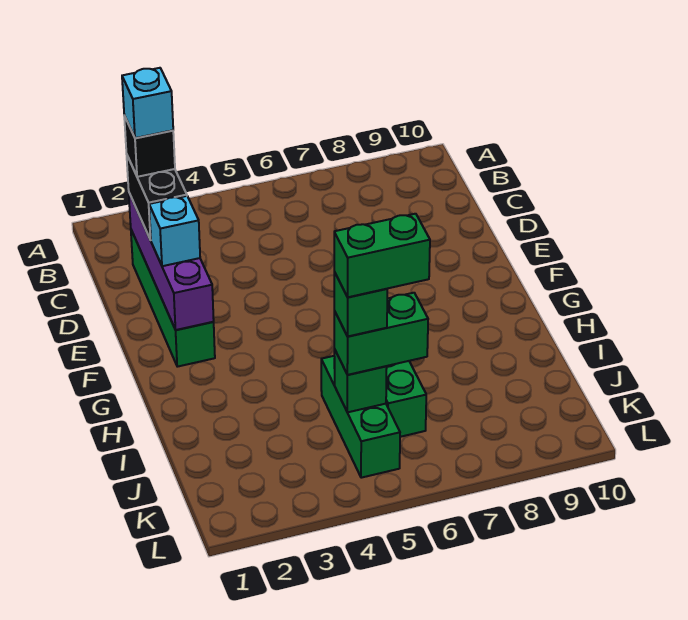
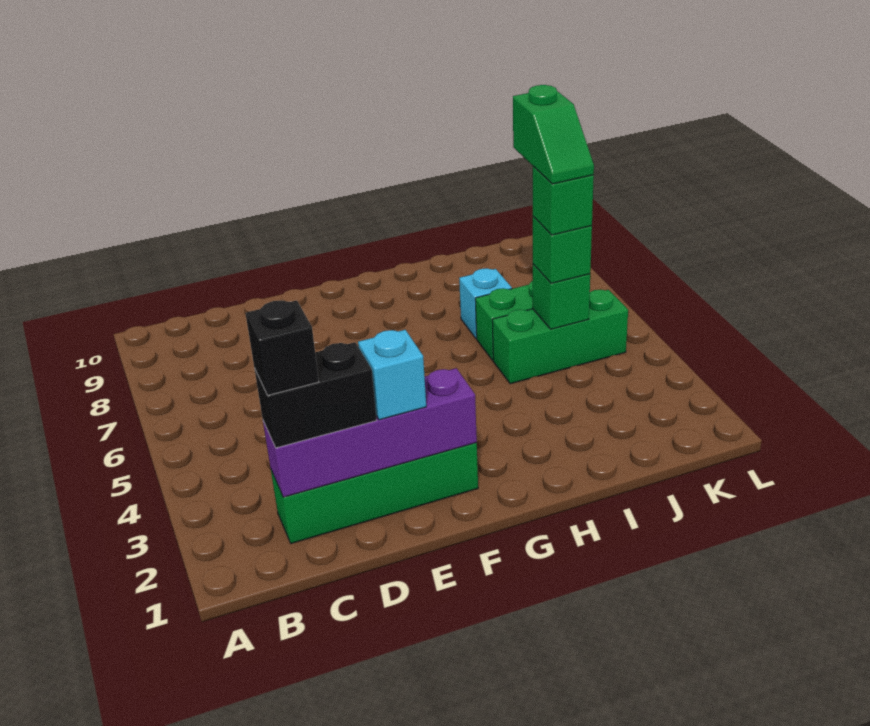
cyan 1x1 brick [122,68,173,138] -> cyan 1x1 brick moved to [459,268,512,339]
green 1x2 brick [334,293,428,375] -> green 1x1 brick [533,217,592,283]
green 1x2 brick [334,214,430,297] -> green 1x2 slope [513,85,594,184]

